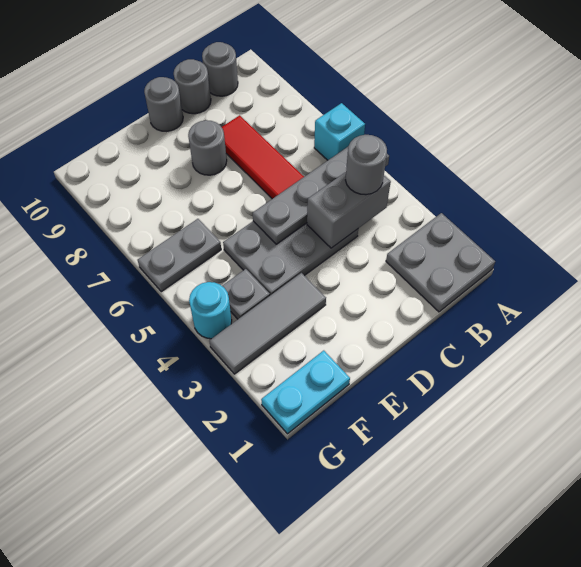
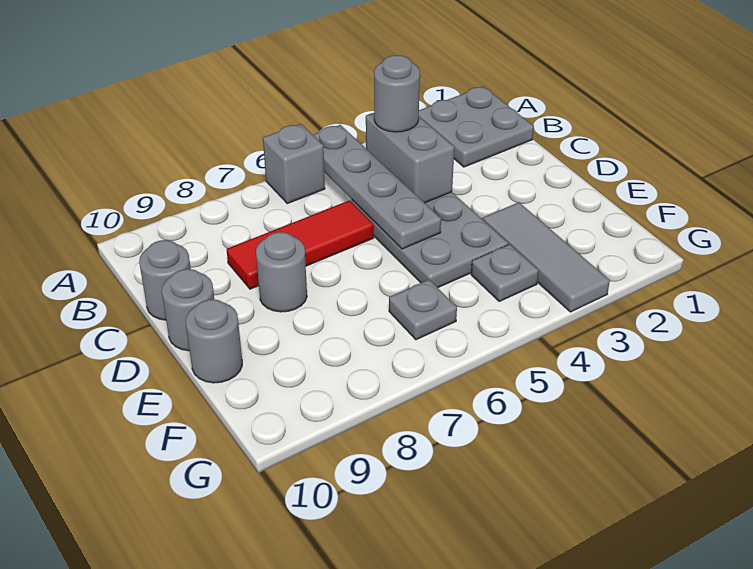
cyan 1x1 brick [314,103,365,160] -> grey 1x1 brick [263,124,325,204]
grey 1x1 round brick [202,42,238,96] -> grey 1x1 round brick moved to [186,299,242,383]
cyan 1x2 plate [261,351,350,434] -> none
grey 1x2 plate [138,219,221,292] -> grey 1x1 plate [389,280,457,340]
cyan 1x1 round brick [189,282,232,339] -> none

